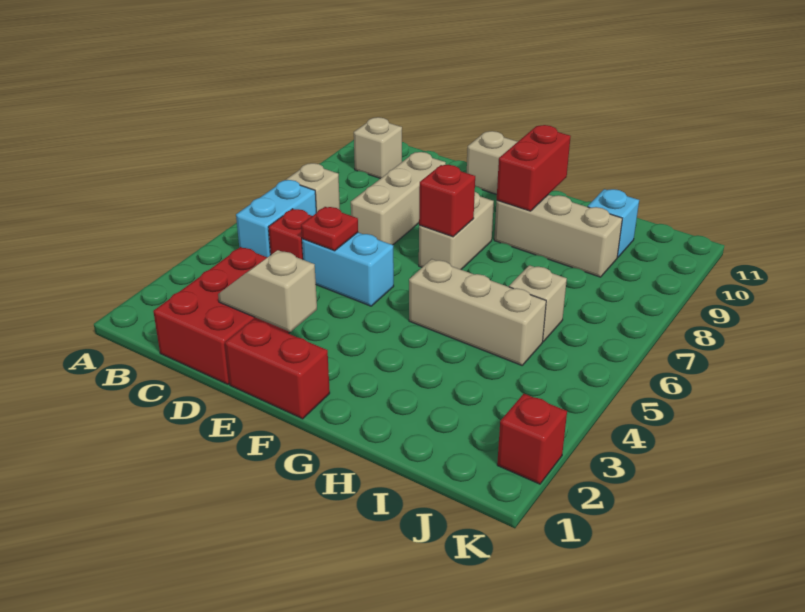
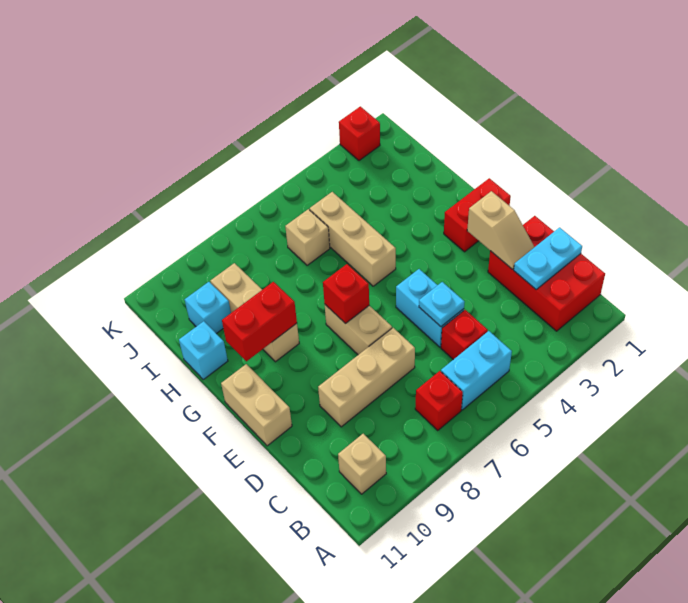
tan 1x1 brick [286,163,340,213] -> red 1x1 brick [415,371,463,430]
red 2x3 brick [153,247,290,384] -> red 2x3 brick turned to [488,216,605,331]
none -> cyan 1x2 plate [514,227,582,289]
red 1x1 plate [301,207,358,251] -> cyan 1x1 plate [419,282,464,327]
red 1x2 brick [225,319,330,419] -> red 1x2 brick turned to [444,178,511,252]
tan 1x2 brick [419,192,494,269] -> tan 1x2 brick turned to [325,305,392,355]
none -> cyan 1x1 brick [179,321,228,379]

